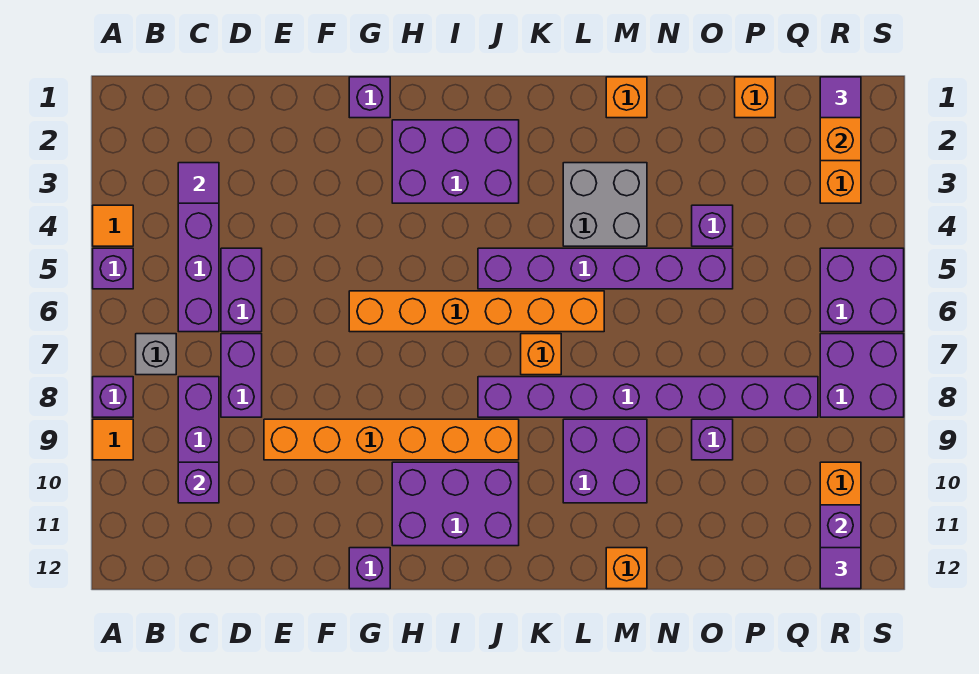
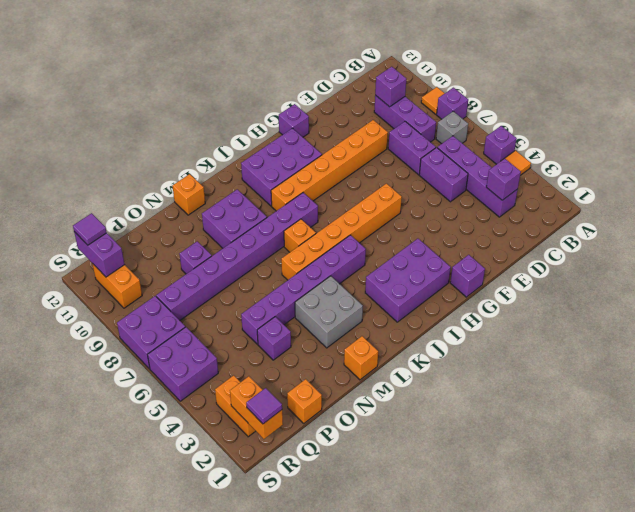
purple 1x1 tile [178,163,219,203] -> purple 1x1 brick [486,158,521,200]

